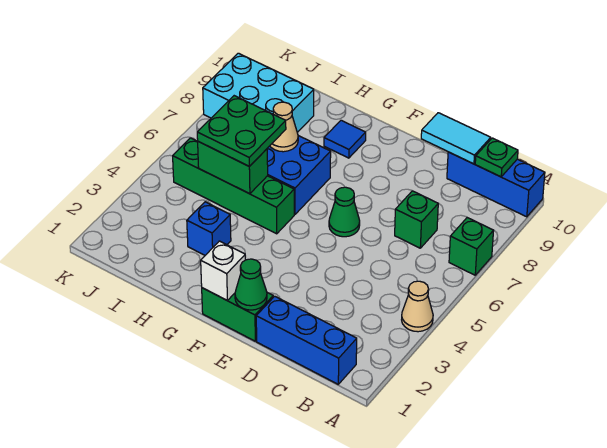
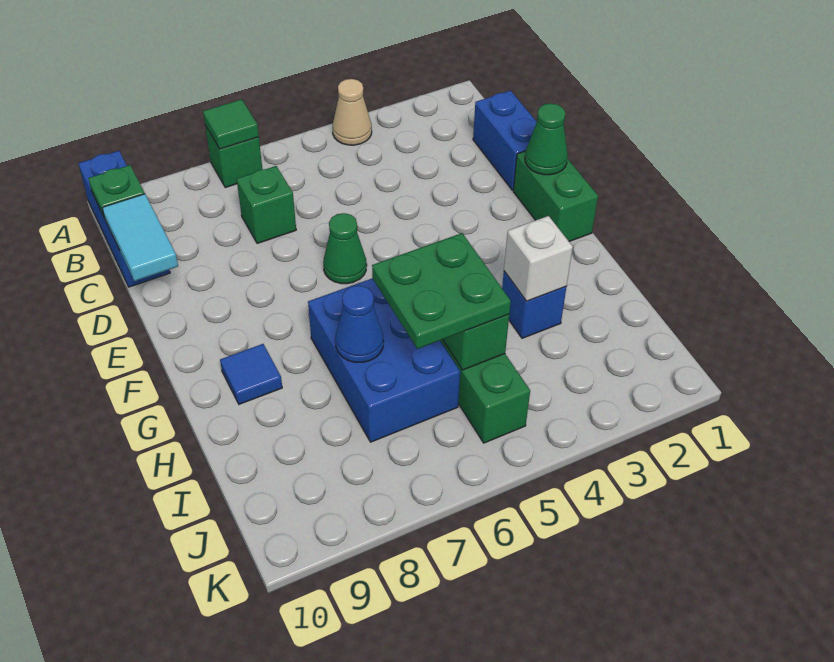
none -> green 1x1 tile [203,99,259,149]
blue 1x3 brick [256,296,357,384] -> blue 1x2 brick [473,91,537,190]
white 1x1 brick [201,241,245,300] -> white 1x1 brick moved to [504,216,573,301]
tan 1x1 cone [270,102,298,152] -> blue 1x1 cone [335,285,384,362]
cyan 2x3 brick [203,53,314,132] -> none

